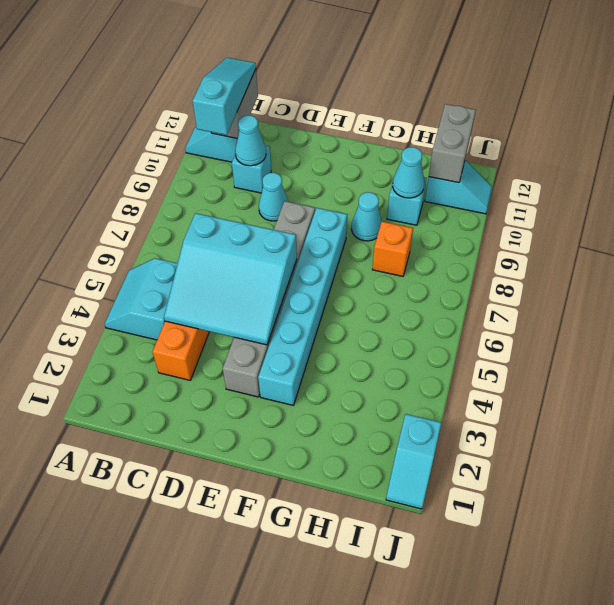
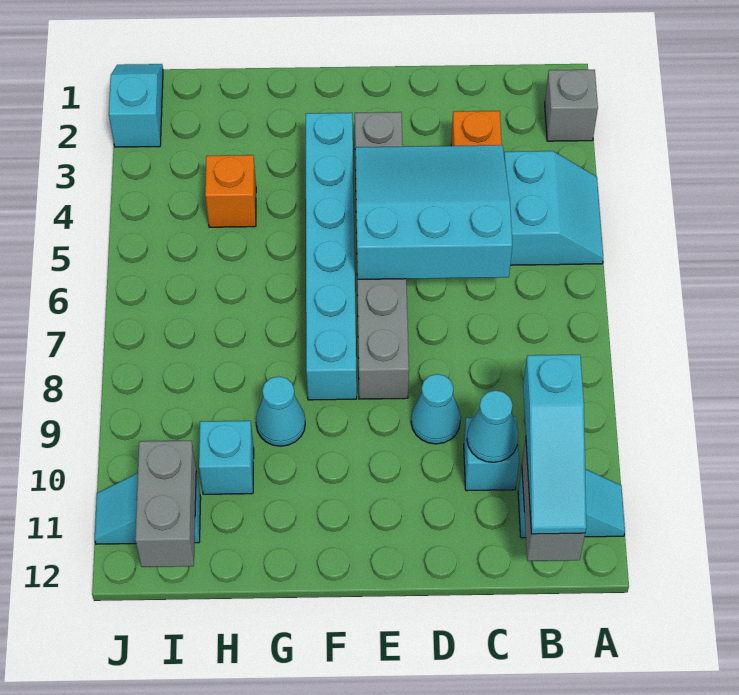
none -> grey 1x1 brick [545,70,598,141]
orange 1x1 brick [372,222,413,276] -> orange 1x1 brick moved to [205,155,256,227]
cyan 1x1 cone [393,147,424,198] -> none

